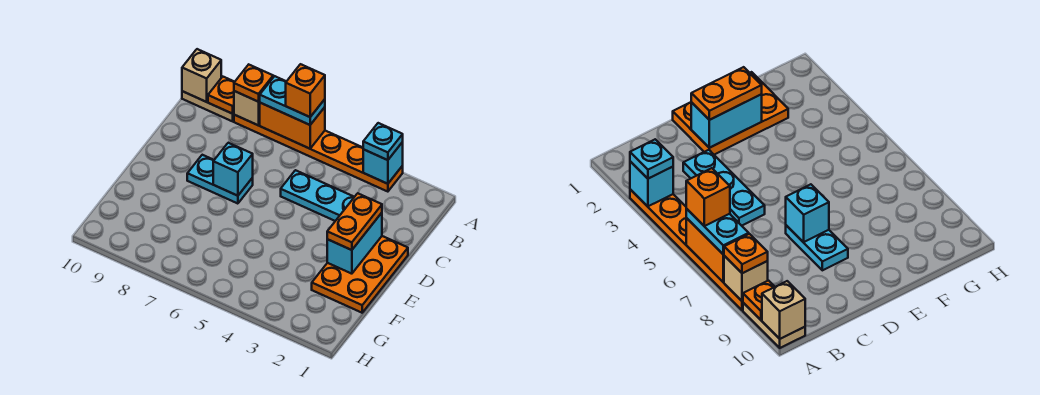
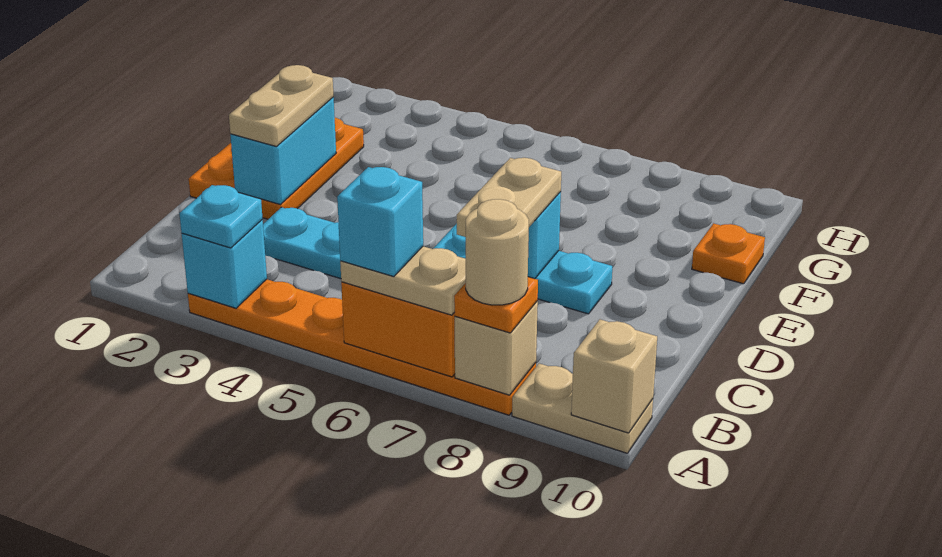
cyan 1x2 plate [260,76,325,125] -> tan 1x2 plate [340,246,466,315]
orange 1x1 brick [286,64,325,117] -> cyan 1x1 brick [337,167,423,277]
none -> tan 1x1 round brick [466,199,529,305]
orange 1x1 plate [208,77,234,114] -> orange 1x1 plate moved to [692,223,765,284]
none -> tan 1x2 plate [457,158,561,237]
orange 1x2 plate [327,193,382,250] -> tan 1x2 plate [229,65,334,147]
cyan 1x2 plate [187,155,253,204] -> cyan 1x3 plate [433,223,612,314]

